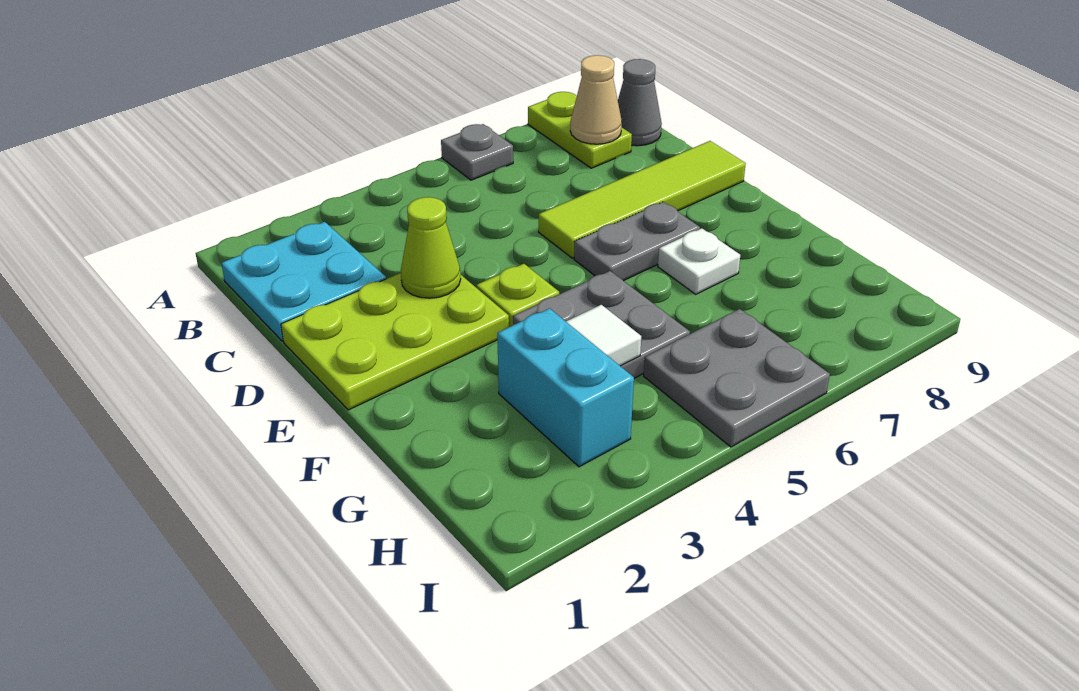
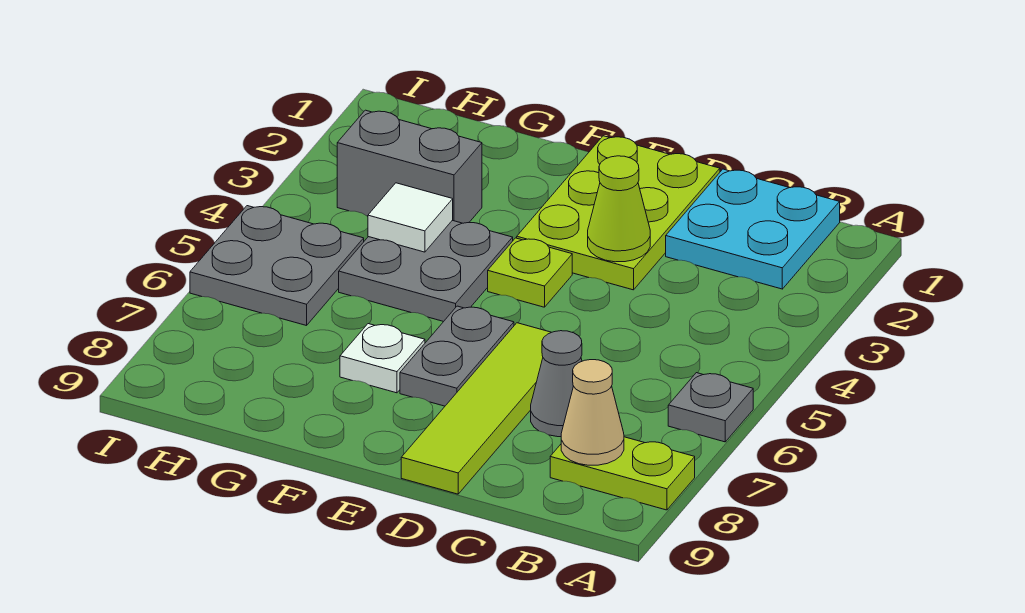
grey 1x1 cone [618,59,662,146] -> grey 1x1 cone moved to [531,331,582,437]
cyan 1x2 brick [497,308,634,467] -> grey 1x2 brick [337,110,482,223]

